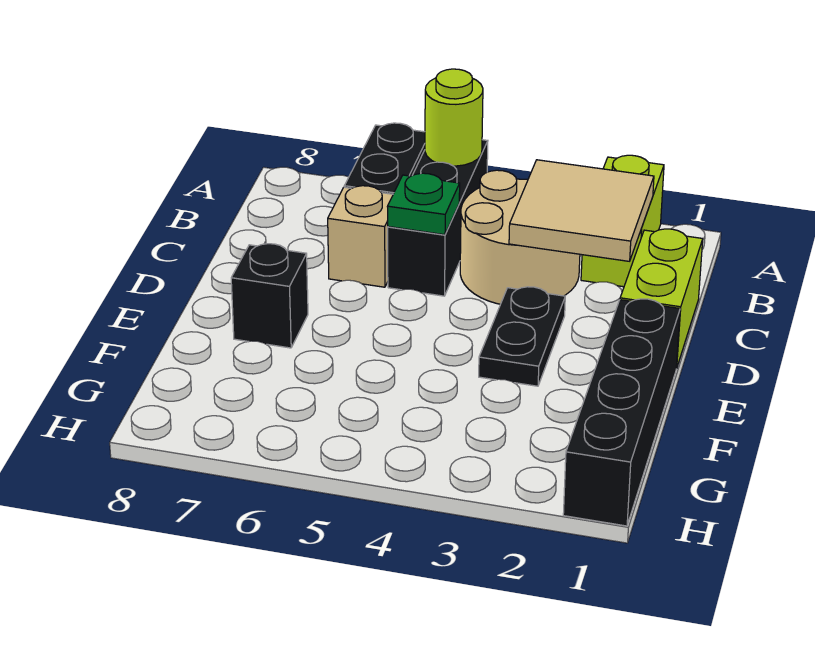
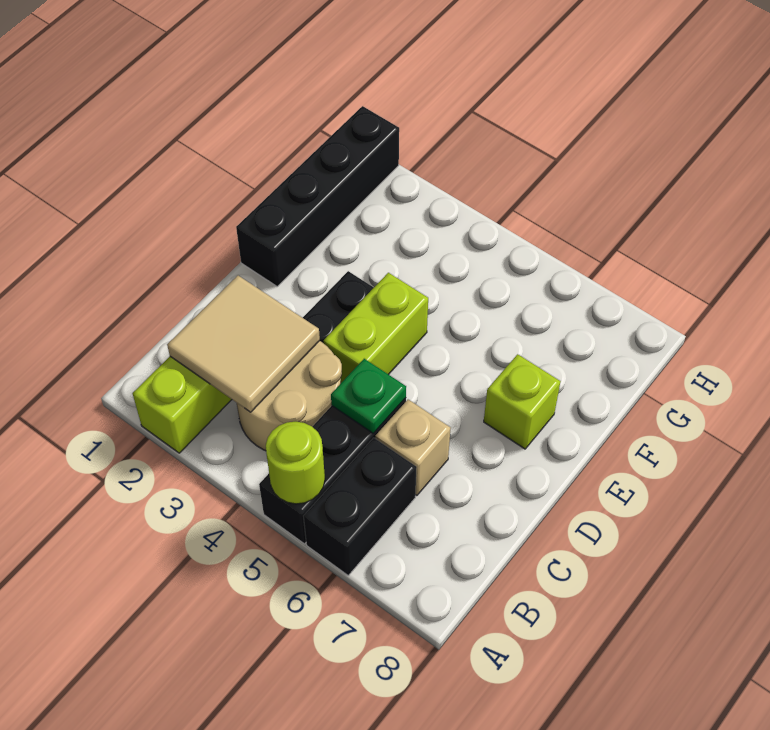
lime 1x2 brick [620,229,703,368] -> lime 1x2 brick moved to [324,273,428,383]
black 1x1 brick [231,244,308,348] -> lime 1x1 brick [484,354,561,449]

